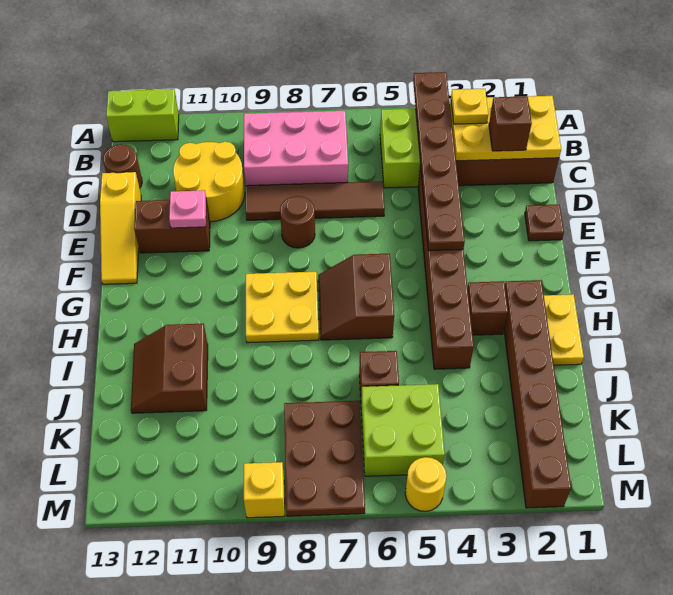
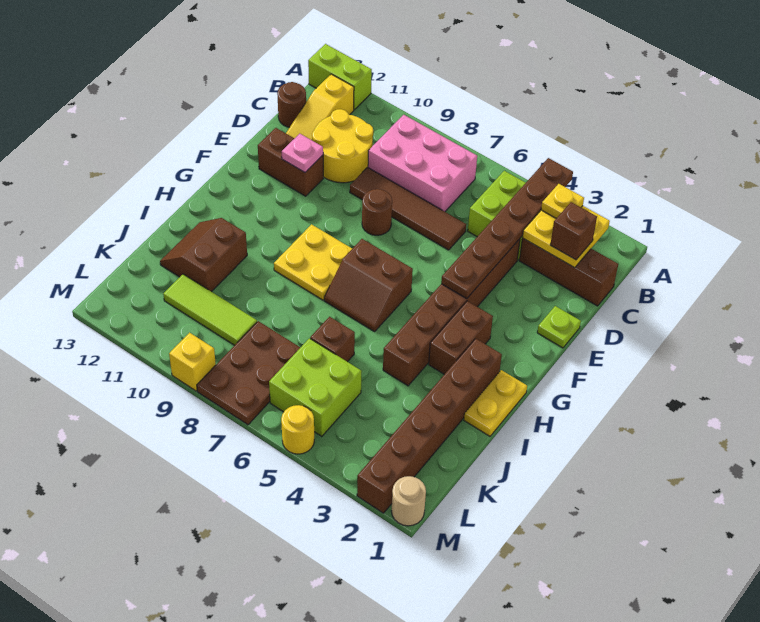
yellow 2x3 plate [450,96,561,161] -> yellow 2x2 plate [522,206,610,268]
yellow 1x3 slope [100,172,141,284] -> yellow 1x3 slope moved to [286,74,354,140]
brown 1x1 plate [525,205,564,241] -> lime 1x1 plate [537,306,581,348]
brown 2x2 slope [318,254,394,340] -> brown 2x2 slope turned to [324,239,413,332]
brown 1x1 brick [468,281,508,335] -> brown 1x2 brick [429,301,493,374]
none -> lime 1x3 tile [163,274,257,345]
none -> tan 1x1 round brick [392,476,426,526]

